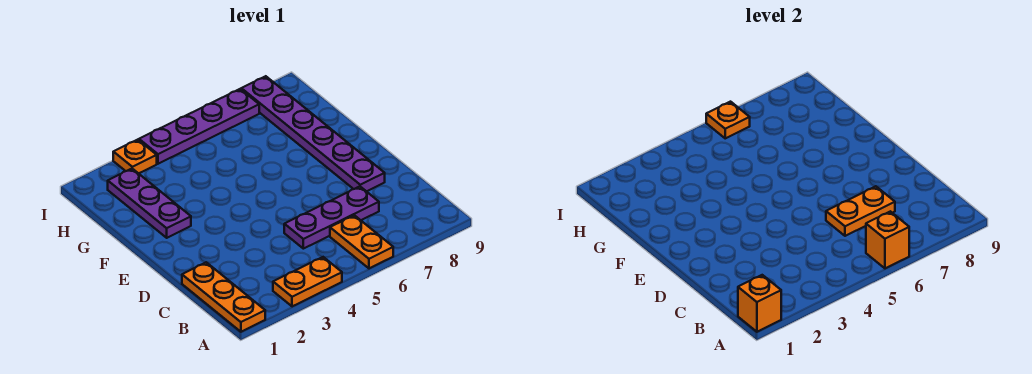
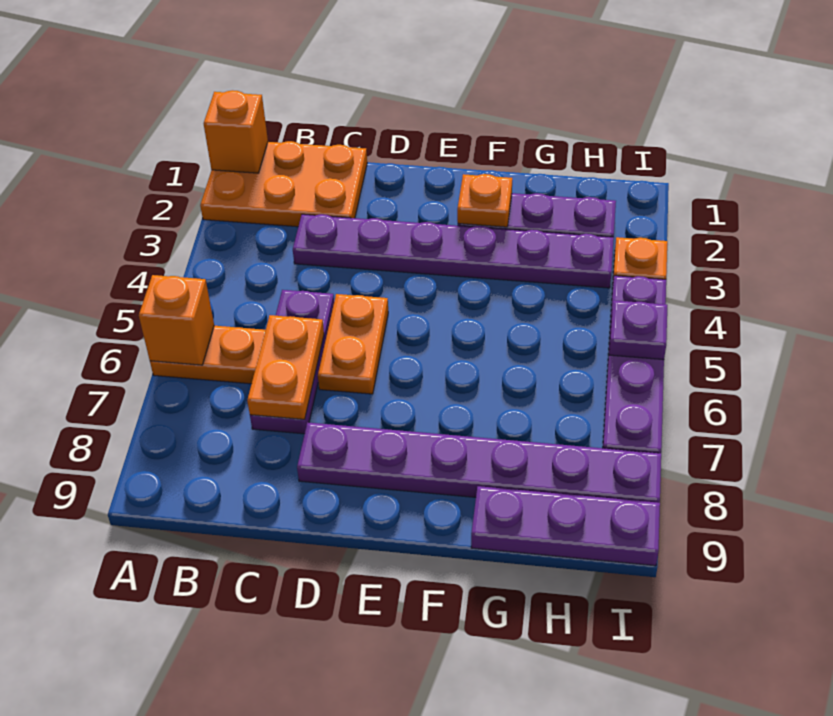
orange 1x3 plate [182,262,265,332] -> orange 2x3 plate [200,141,367,227]
orange 1x2 plate [273,257,342,306] -> orange 1x2 plate moved to [318,294,388,394]
none -> purple 1x6 plate [293,214,614,288]
none -> purple 1x3 plate [471,486,660,566]
none -> purple 1x1 plate [609,300,667,360]
orange 1x1 plate [706,102,750,138] -> orange 1x1 plate moved to [457,174,512,227]

